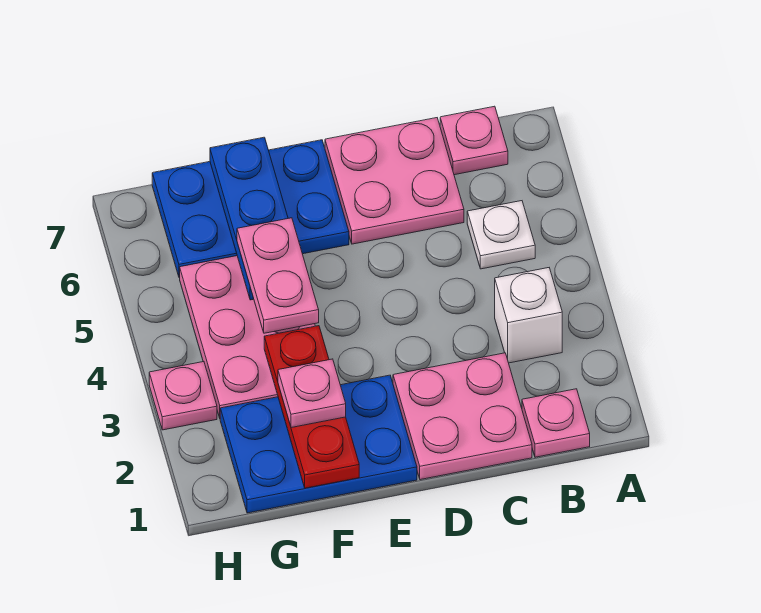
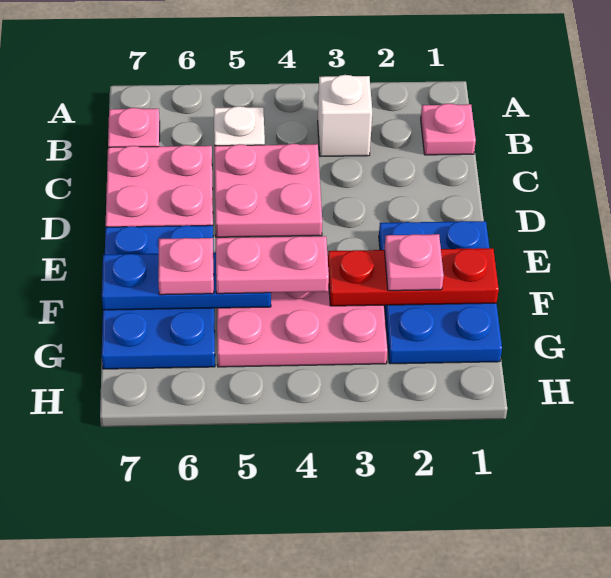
pink 2x2 plate [393,353,532,480] -> pink 2x2 plate moved to [214,144,322,237]
pink 1x1 plate [149,362,217,430] -> pink 1x1 plate moved to [158,238,214,295]

